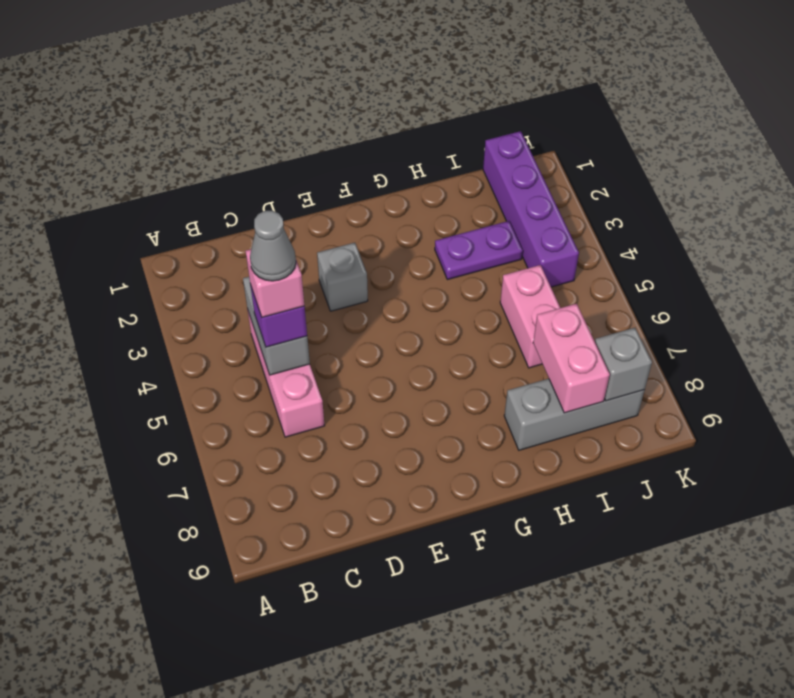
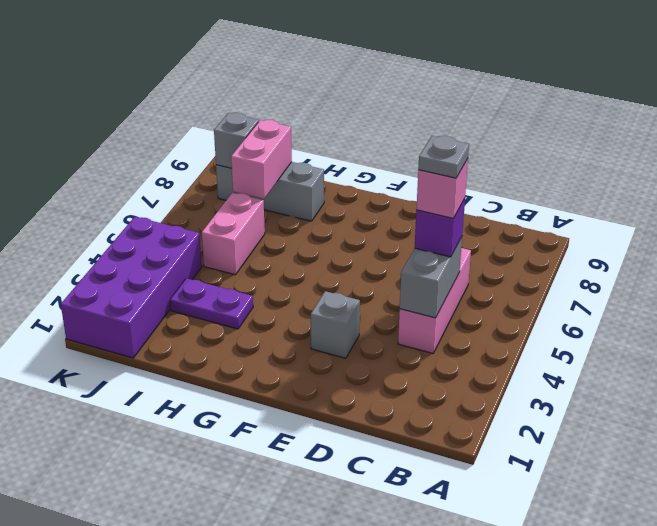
grey 1x1 cone [250,211,296,281] -> grey 1x1 plate [418,136,469,178]
purple 1x4 brick [483,131,579,287] -> purple 2x4 brick [61,217,202,358]

